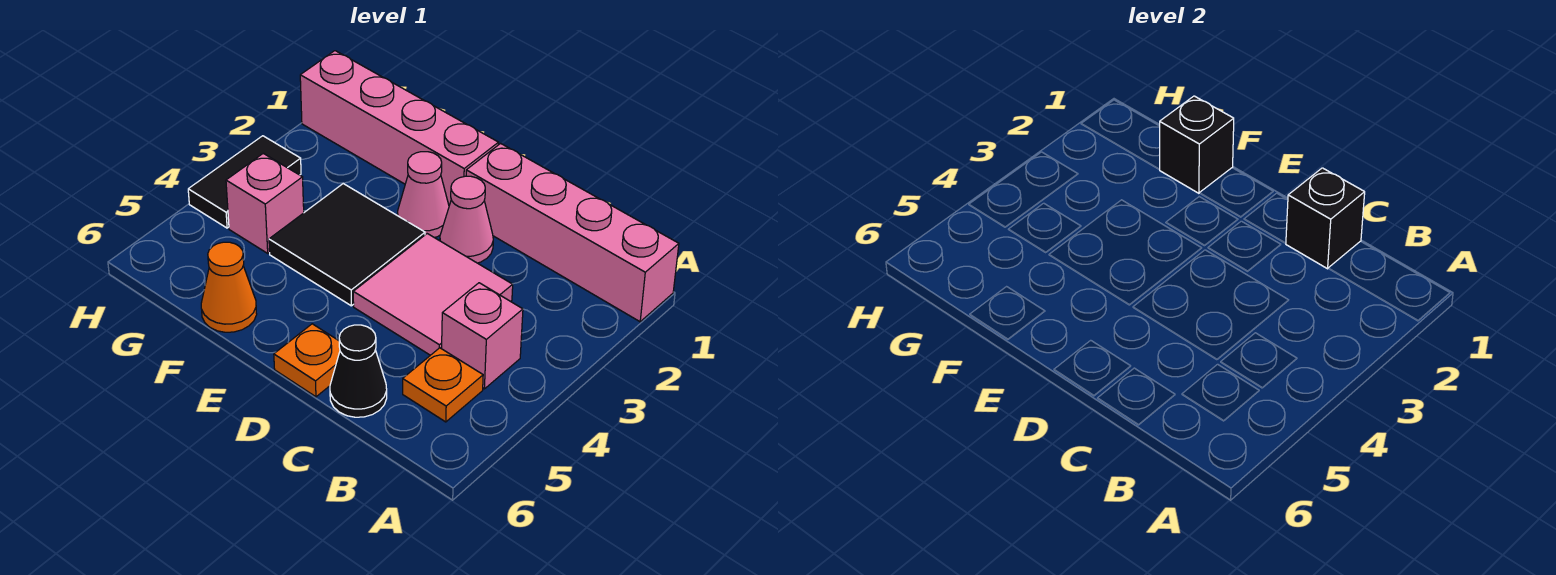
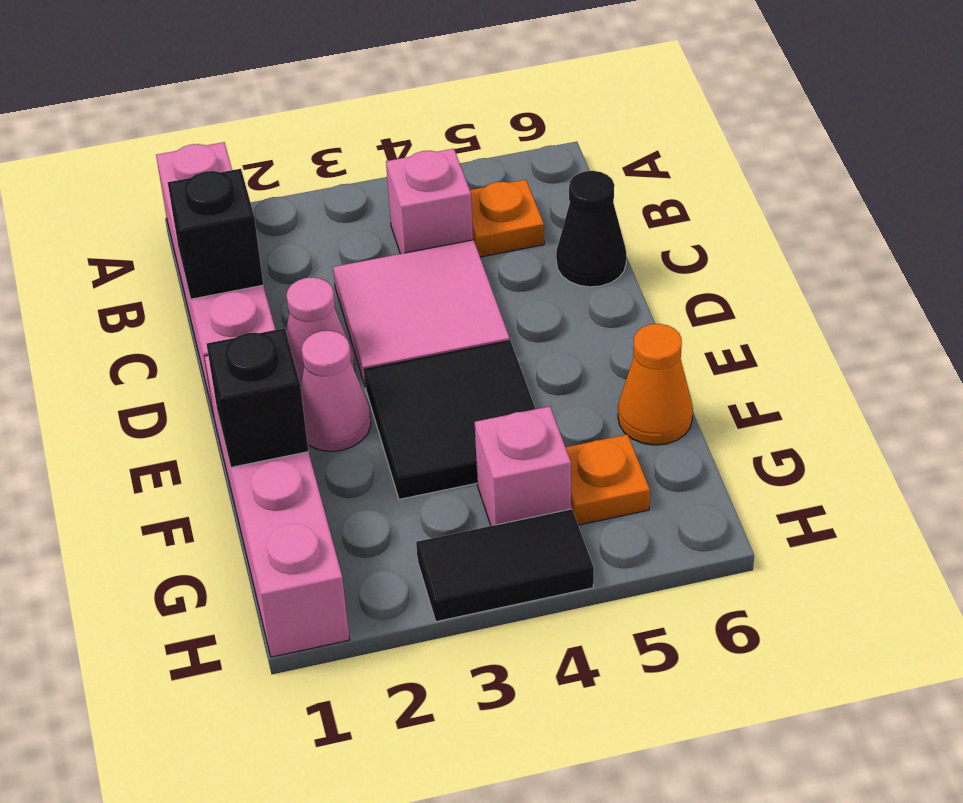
orange 1x1 plate [274,324,340,397] -> orange 1x1 plate moved to [566,434,650,525]

